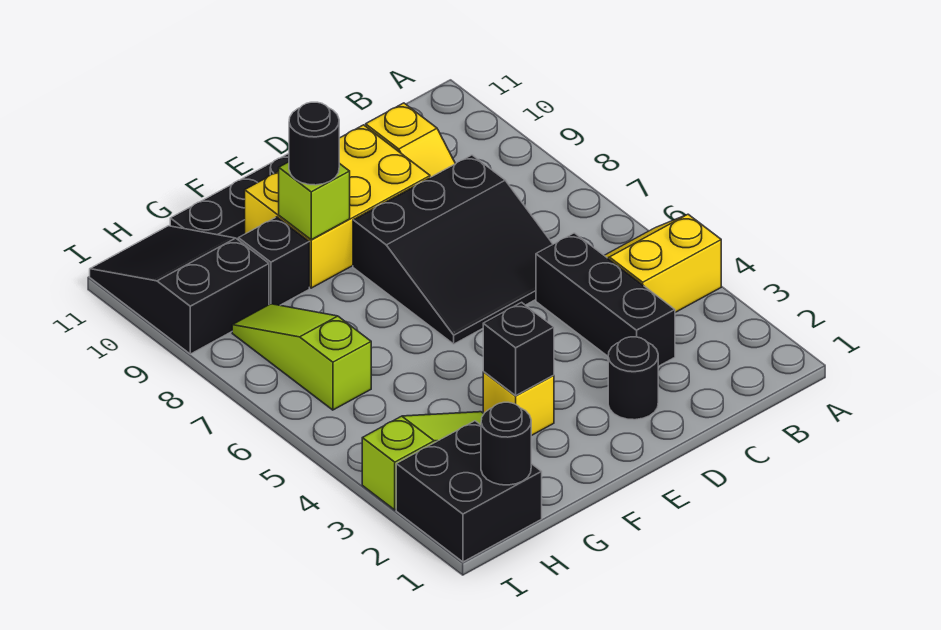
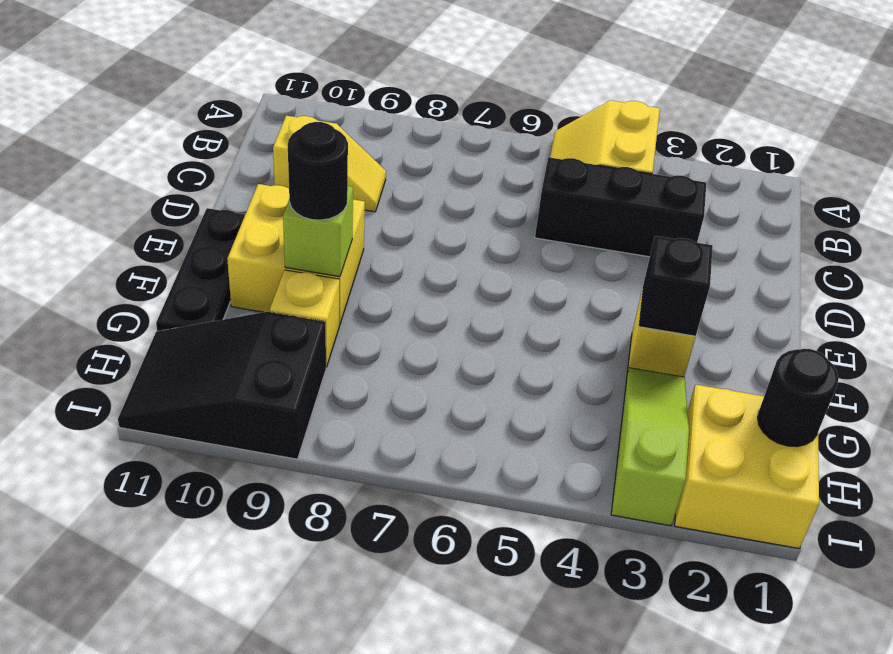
black 3x3 slope [353,155,553,344] -> none
black 1x1 round brick [608,337,658,420] -> none
yellow 2x3 brick [245,125,430,288] -> yellow 2x2 brick [227,184,365,325]
black 1x1 brick [238,217,309,305] -> yellow 1x1 brick [270,270,339,367]
black 2x2 brick [396,421,542,562] -> yellow 2x2 brick [675,385,819,548]
lime 1x3 slope [232,304,371,410] -> none

